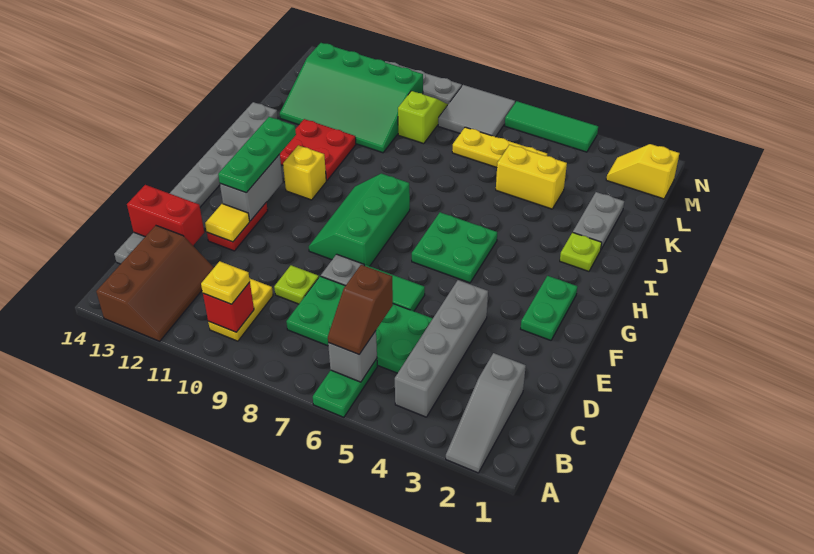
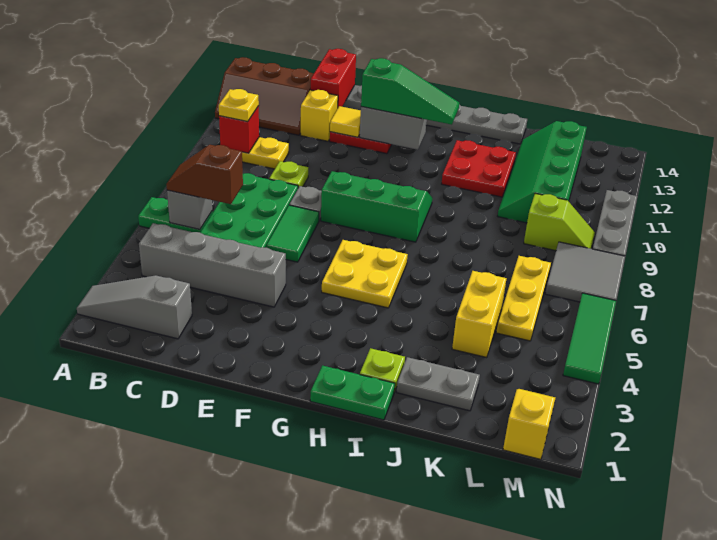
green 1x2 plate [521,276,577,340] -> green 1x2 plate moved to [310,366,395,420]
green 1x3 plate [218,117,296,193] -> green 1x3 slope [361,58,459,125]
green 2x2 plate [412,212,497,283] -> yellow 2x2 plate [322,240,408,308]
yellow 1x1 brick [283,145,326,200] -> yellow 1x1 brick moved to [301,90,338,141]
green 3x4 slope [280,43,423,153] -> green 2x4 slope [498,121,587,223]

